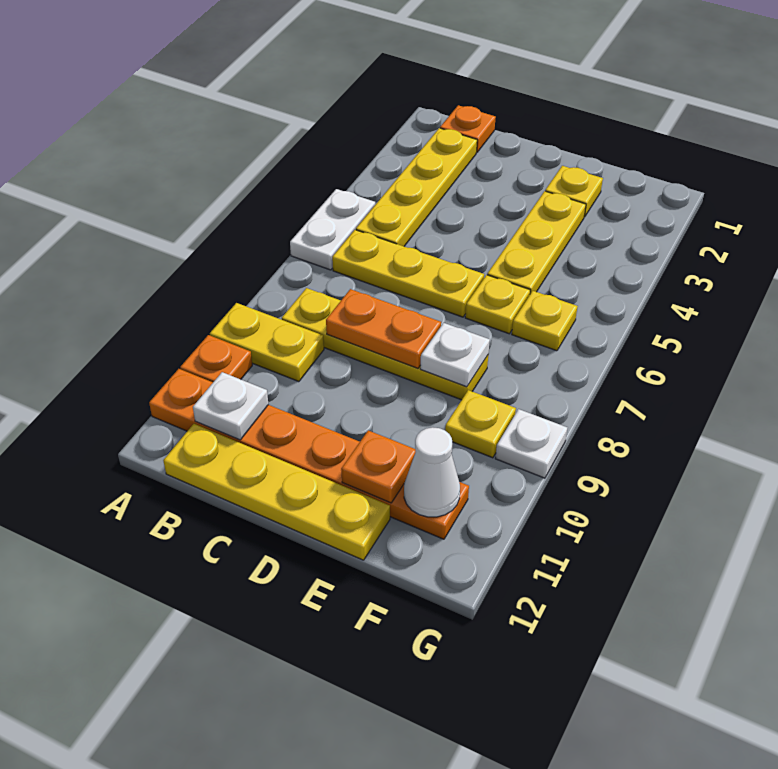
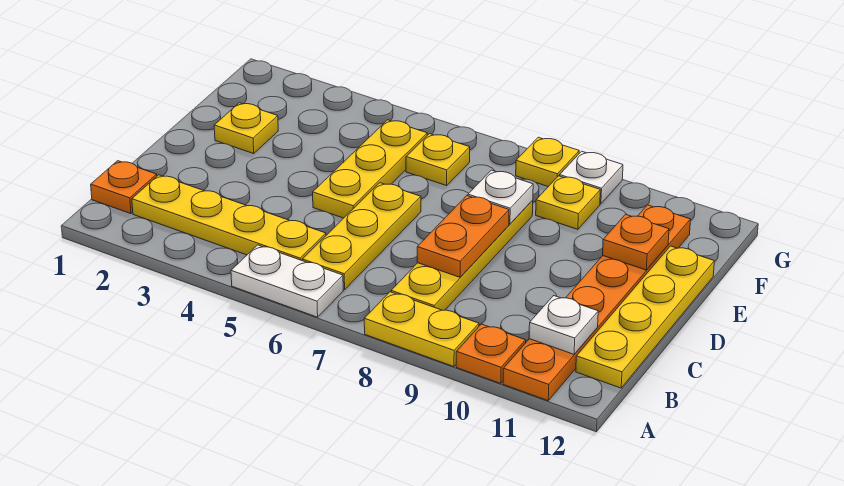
yellow 1x2 plate [210,303,324,382] -> yellow 1x2 plate turned to [364,292,479,367]
yellow 1x3 plate [487,191,586,294] -> yellow 1x3 plate turned to [313,120,427,218]
yellow 1x1 plate [465,275,530,334] -> yellow 1x1 plate moved to [516,137,579,186]
white 1x1 cone [404,427,460,517] -> none

